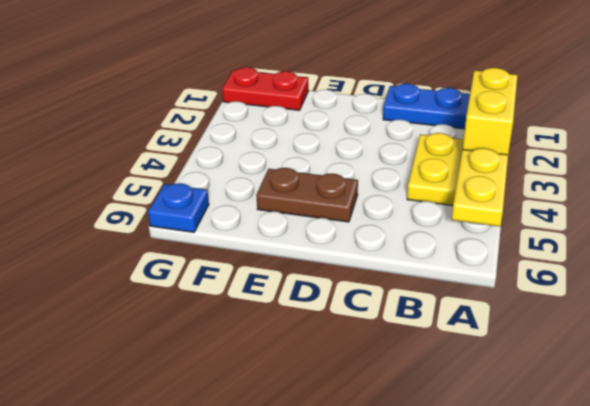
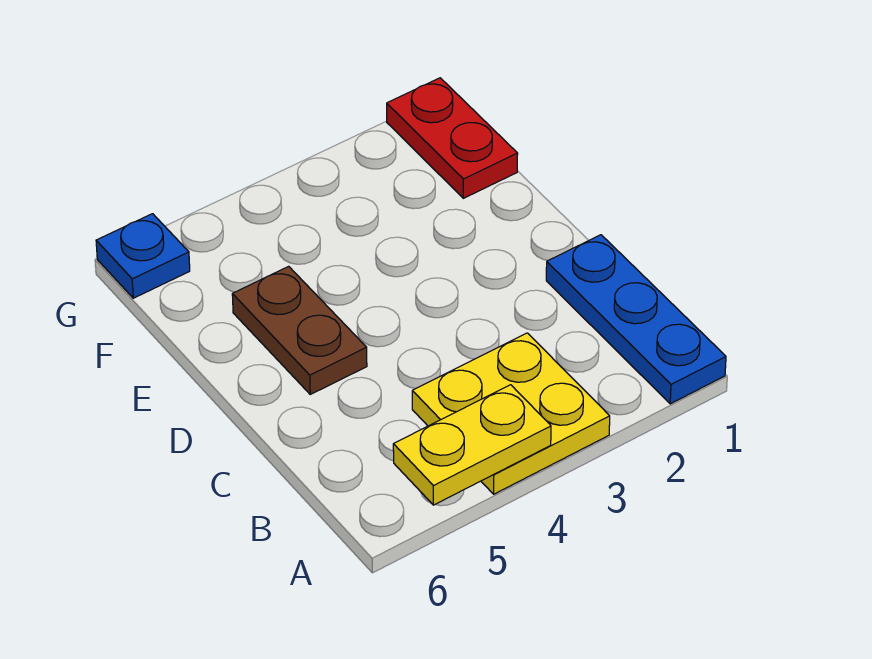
yellow 1x2 brick [463,68,518,155] -> none

